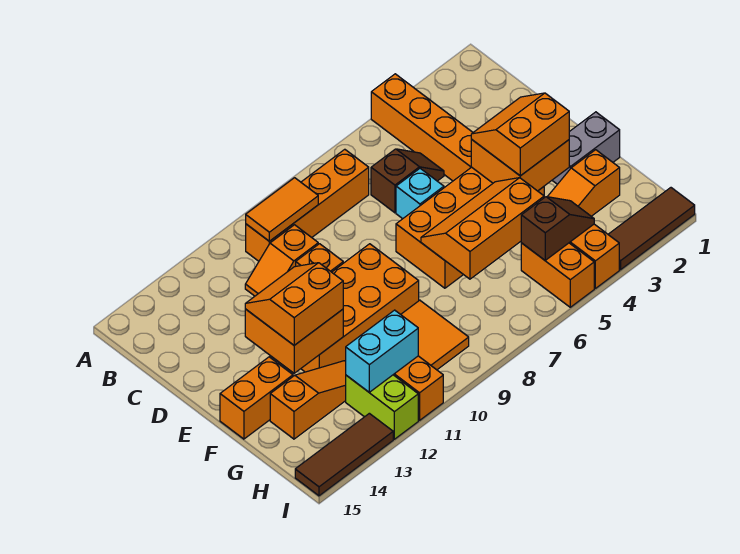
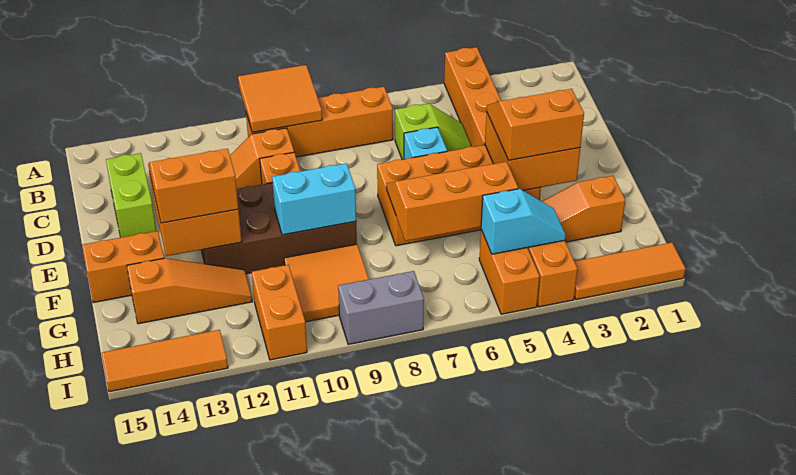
orange 1x2 tile [246,178,318,241] -> orange 2x2 tile [238,65,322,132]
brown 1x2 slope [371,149,444,213] -> lime 1x2 slope [395,103,471,160]
orange 2x4 brick [301,244,419,372] -> brown 2x4 brick [201,183,357,274]
grey 1x2 brick [552,112,620,184] -> grey 1x2 brick moved to [338,271,424,344]
brown 1x2 slope [521,197,594,260] -> cyan 1x2 slope [481,189,566,254]
cyan 1x2 brick [346,310,418,392] -> cyan 1x2 brick moved to [272,163,356,235]
lime 1x2 brick [346,375,418,439] -> lime 1x2 brick moved to [106,153,156,237]
brown 1x3 tile [608,188,695,270] -> orange 1x3 tile [574,243,685,300]
brown 1x3 tile [295,413,393,496] -> orange 1x3 tile [102,330,228,392]

